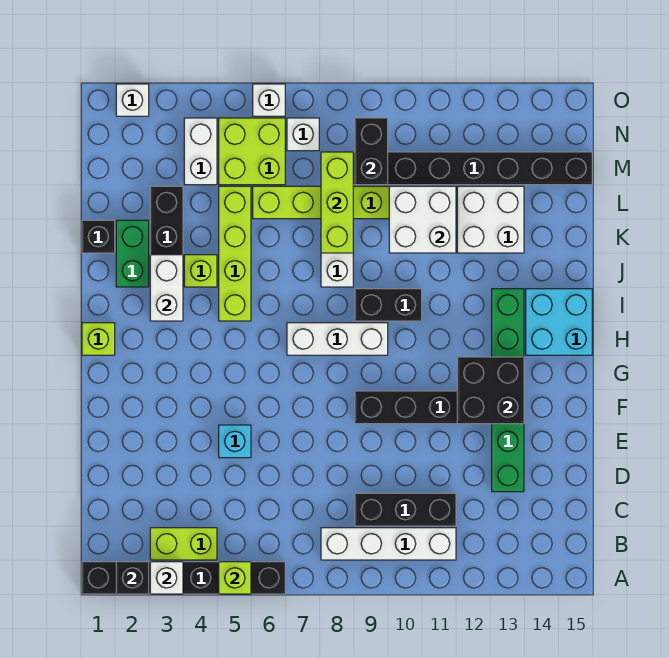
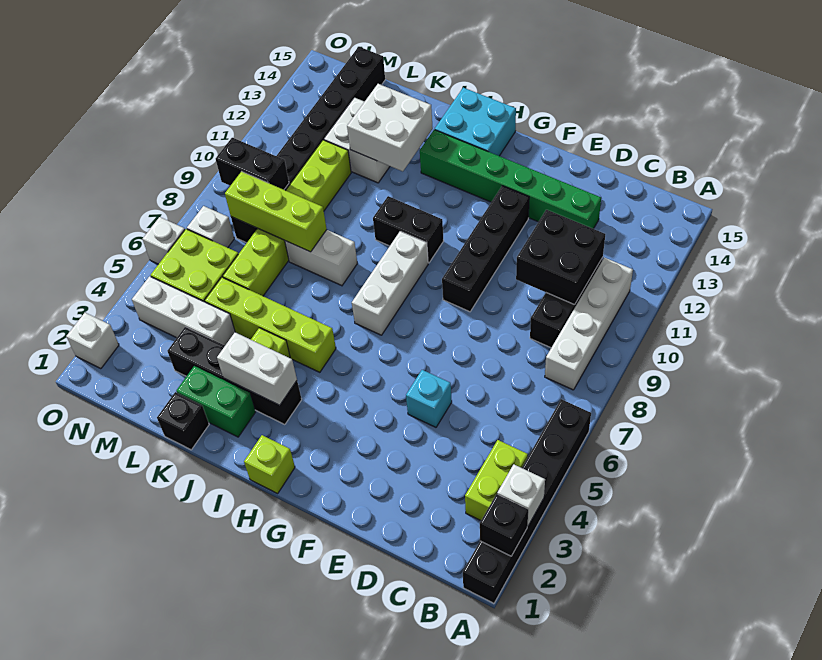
lime 1x1 brick [219,562,251,594] -> none
black 2x2 brick [457,357,524,424] -> black 2x2 brick moved to [516,210,605,305]
black 1x2 brick [355,289,422,321] -> black 1x2 brick turned to [373,196,444,263]
white 2x2 brick [389,186,456,253] -> white 2x2 brick moved to [347,84,433,171]
white 1x2 brick [184,118,217,185] -> white 1x3 brick [132,276,235,345]

